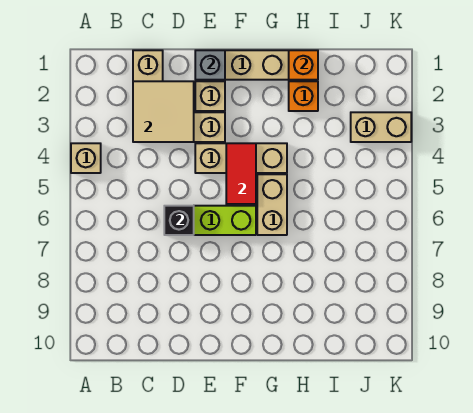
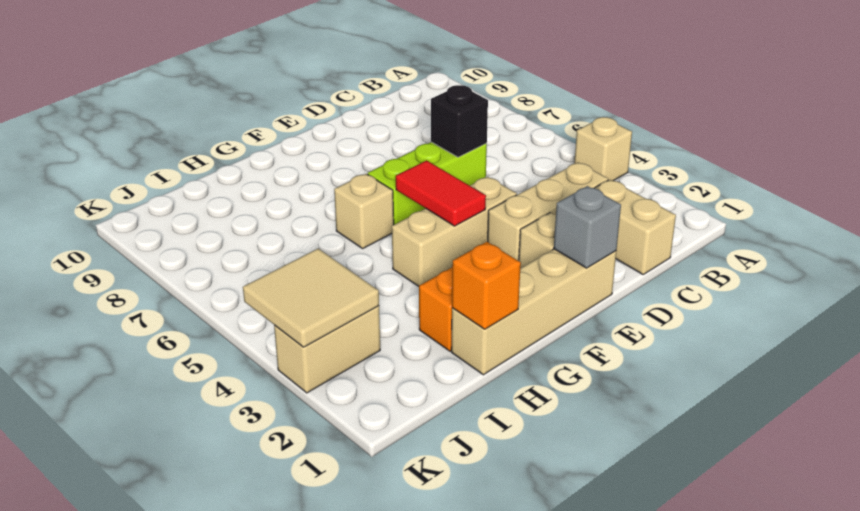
tan 2x2 tile [133,81,194,142] -> tan 2x2 tile moved to [243,249,379,347]
tan 1x2 brick [257,174,287,235] -> tan 1x1 brick [334,174,394,249]

